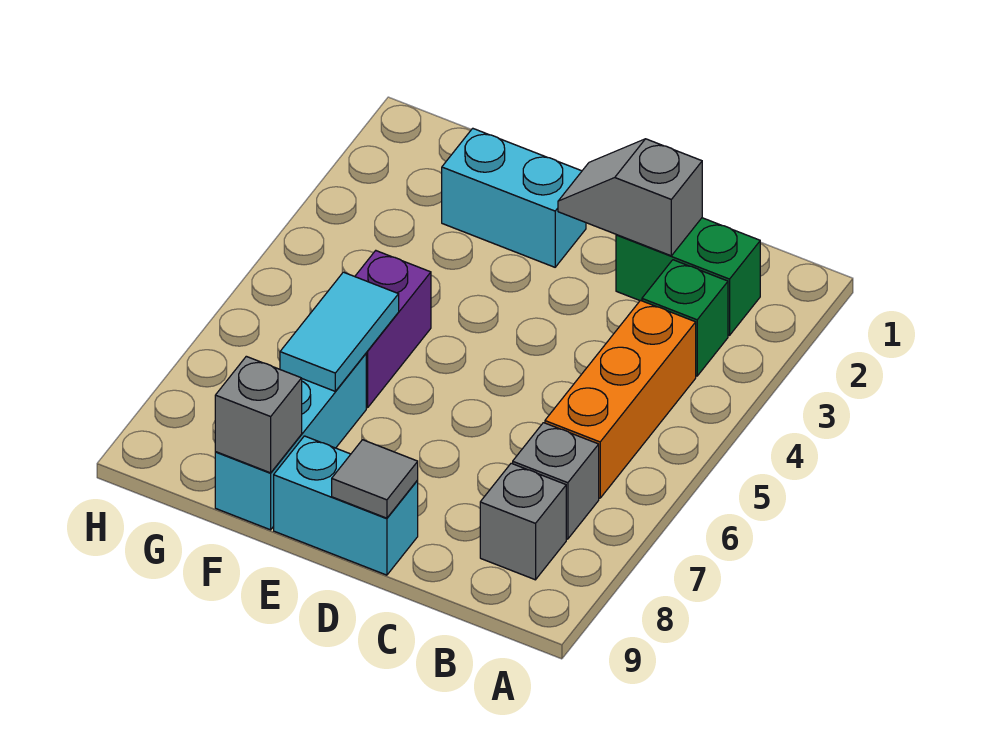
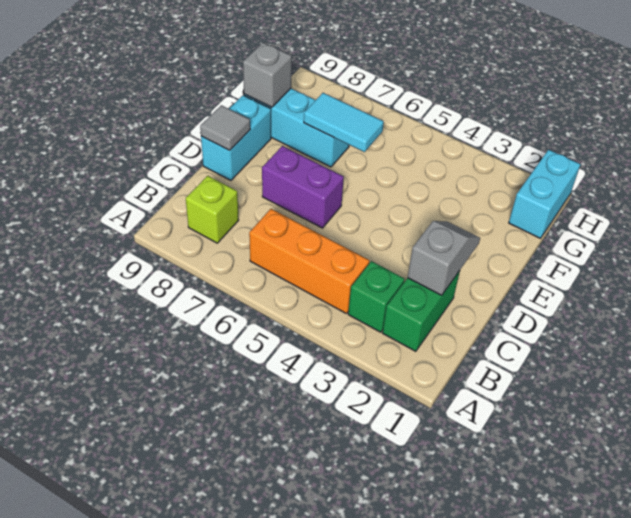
grey 1x1 brick [513,423,599,539] -> none
grey 1x1 brick [480,463,566,580] -> lime 1x1 brick [186,176,239,243]
cyan 1x2 brick [442,128,586,267] -> cyan 1x2 brick moved to [509,150,580,238]
purple 1x2 brick [355,251,431,408] -> purple 1x2 brick moved to [262,146,344,228]

